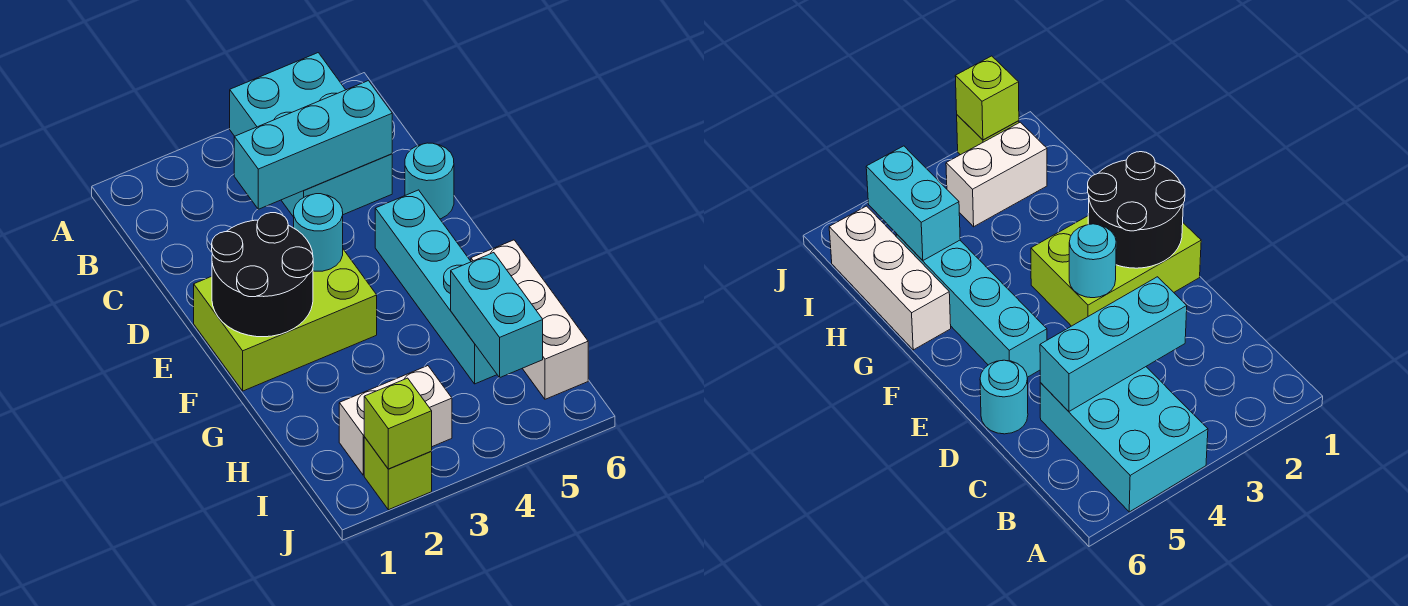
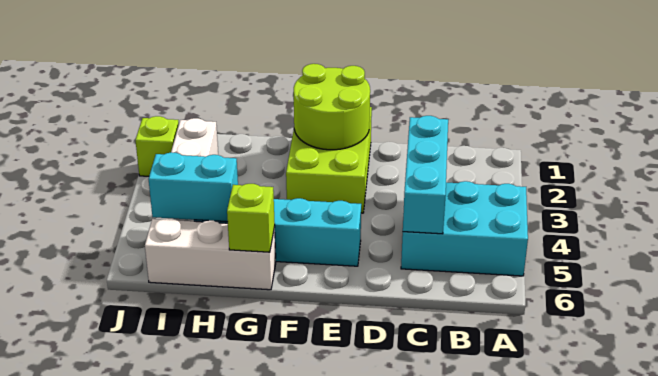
cyan 1x1 round brick [405,143,454,219] -> none
black 2x2 round brick [212,213,313,337] -> lime 2x2 round brick [294,64,370,150]
cyan 1x1 round brick [294,194,343,271] -> none
lime 1x1 brick [364,378,432,469] -> lime 1x1 brick moved to [227,184,275,252]

